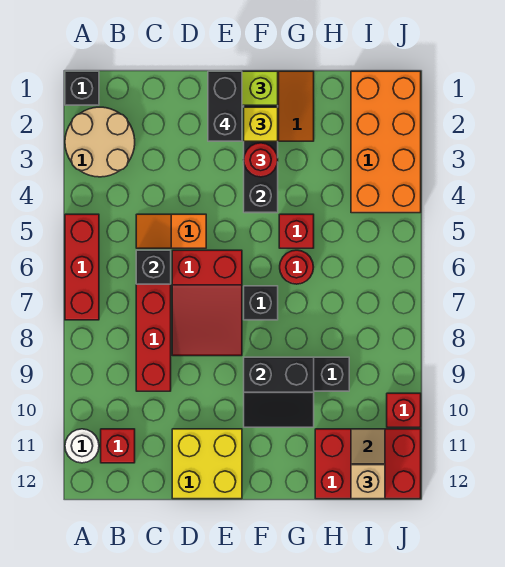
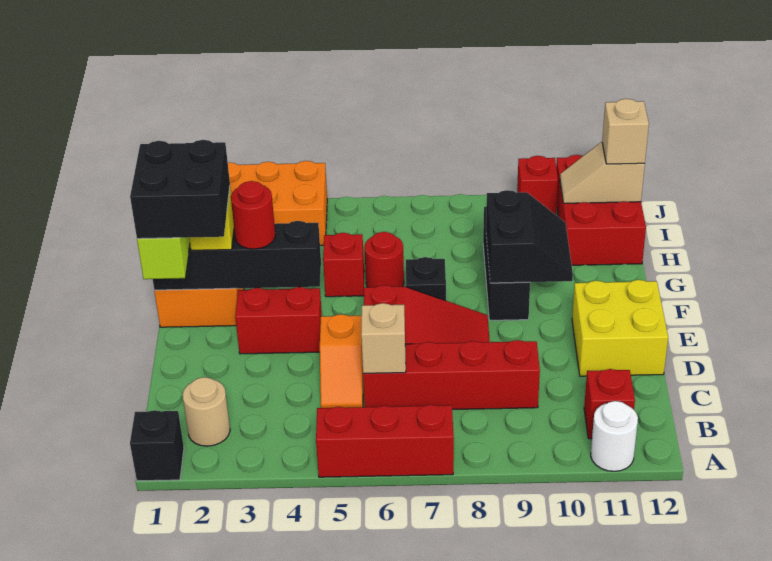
tan 2x2 round brick [65,107,135,177] -> tan 1x1 round brick [183,377,230,446]
black 1x1 brick [136,250,171,284] -> tan 1x1 brick [361,303,406,373]
black 1x2 brick [208,71,242,141] -> black 2x2 brick [130,140,230,239]
none -> red 1x2 brick [235,287,322,354]

